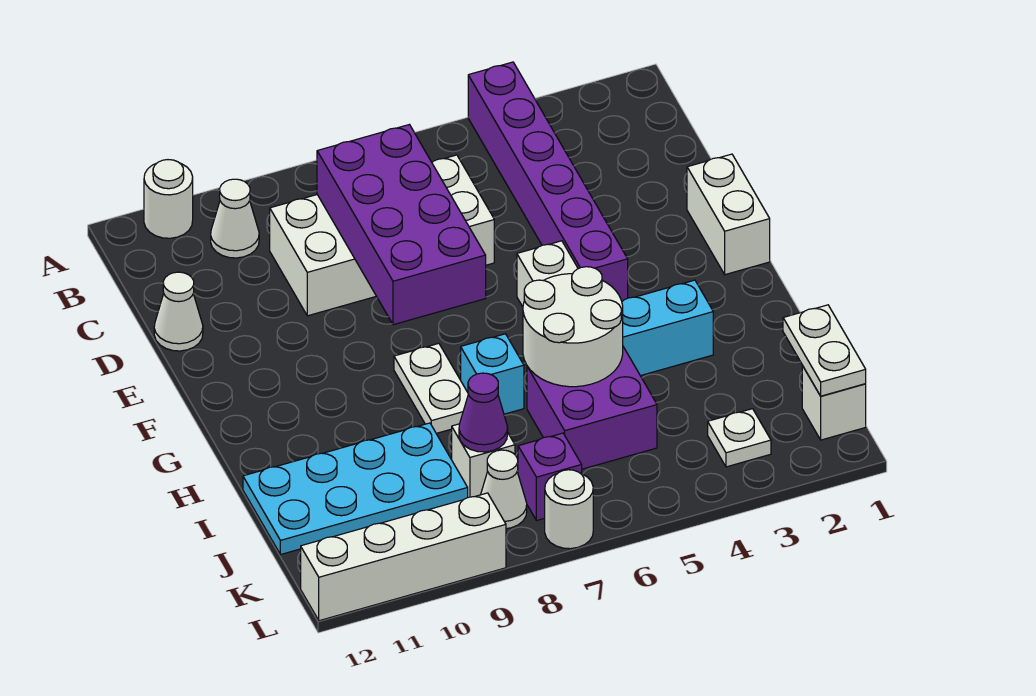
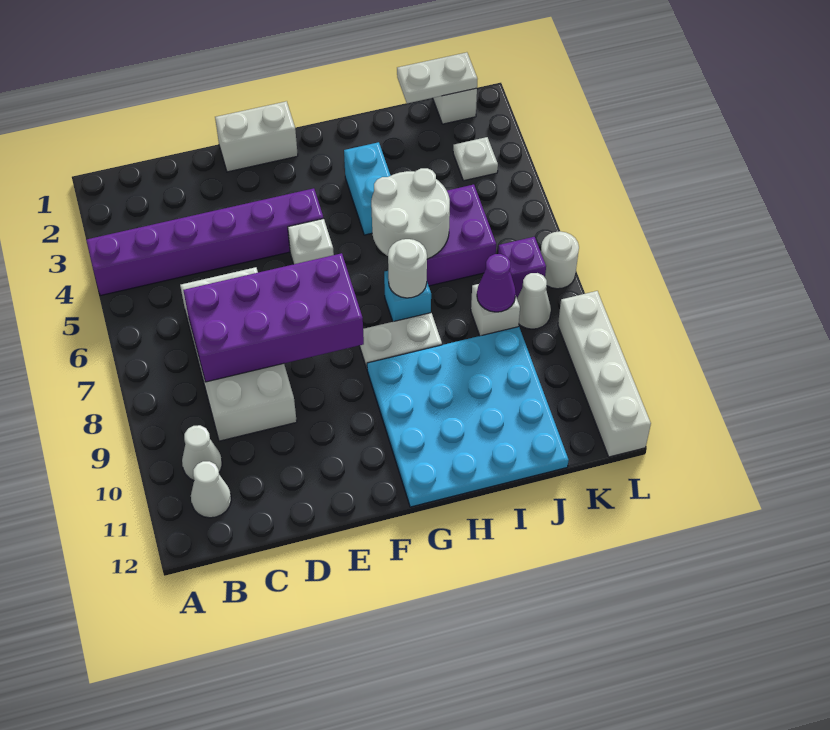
white 1x1 round brick [144,160,193,238] -> white 1x1 round brick moved to [388,239,427,298]
white 1x1 cone [154,272,203,351] -> white 1x1 cone moved to [191,461,231,518]
cyan 2x4 plate [243,423,468,555] -> cyan 4x4 plate [367,327,569,507]

